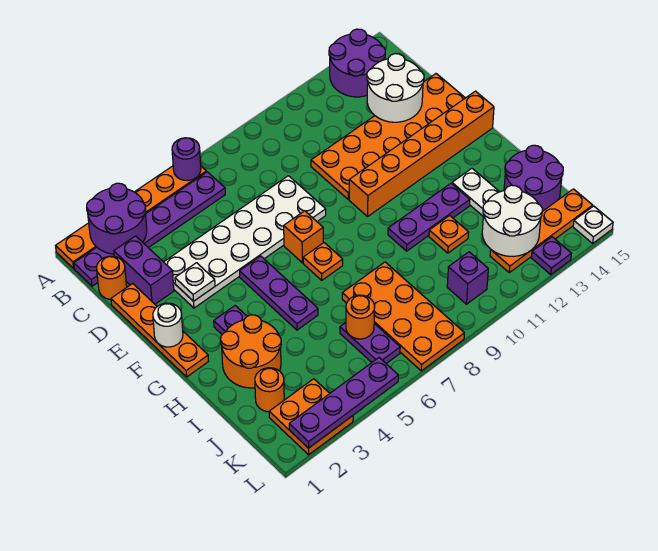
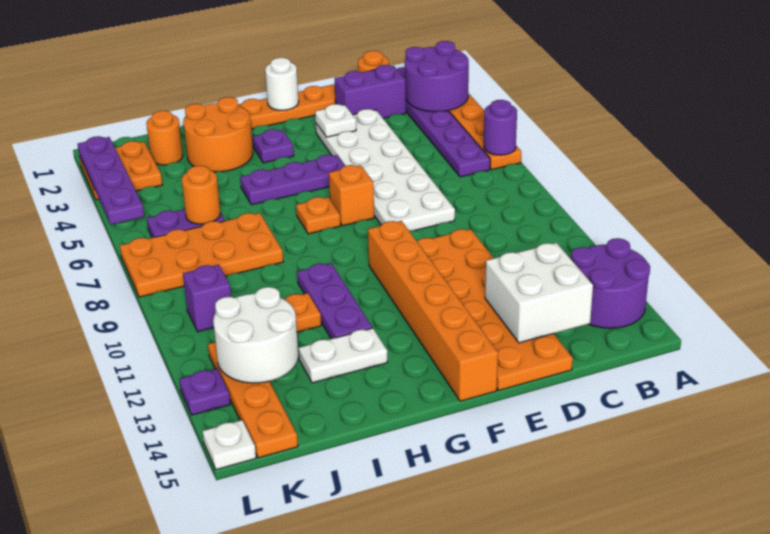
white 2x2 round brick [367,54,424,122] -> white 2x2 brick [485,243,593,343]
purple 2x2 round brick [504,145,563,211] -> none

